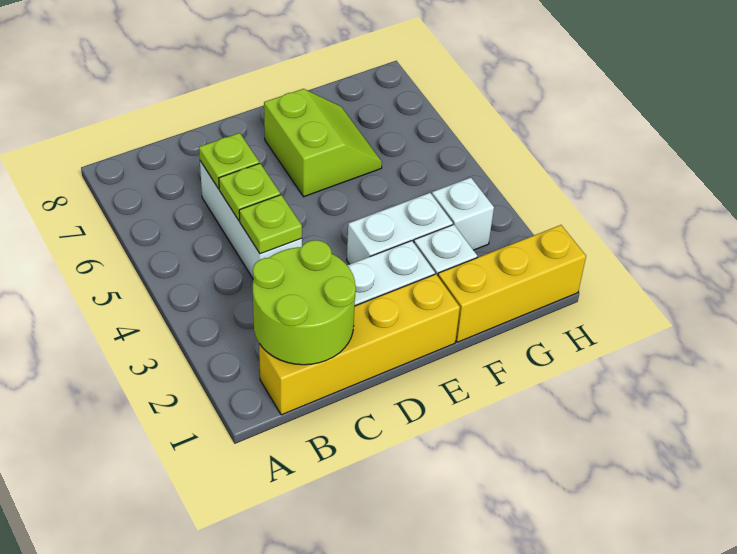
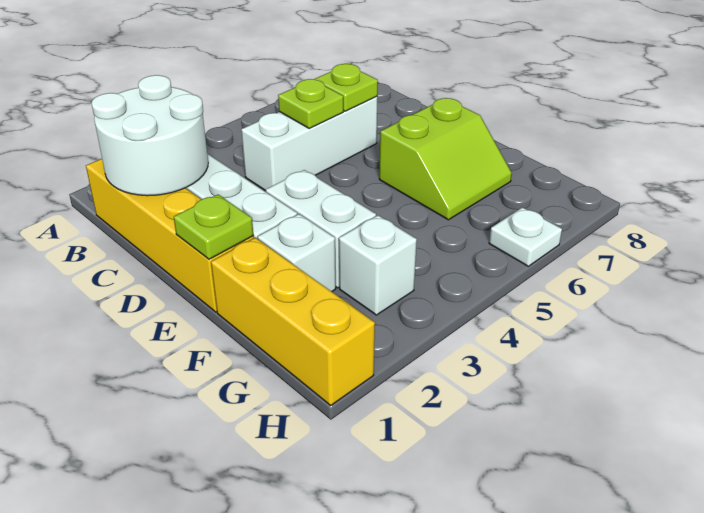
lime 2x2 round brick [253,240,356,365] -> white 2x2 round brick [92,75,208,196]
lime 1x1 plate [239,195,302,254] -> lime 1x1 plate moved to [174,195,253,259]
none -> white 1x1 plate [489,208,562,266]

